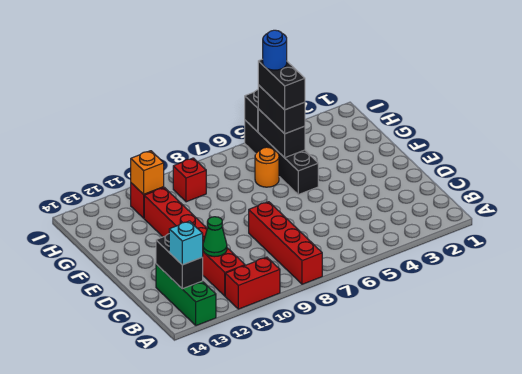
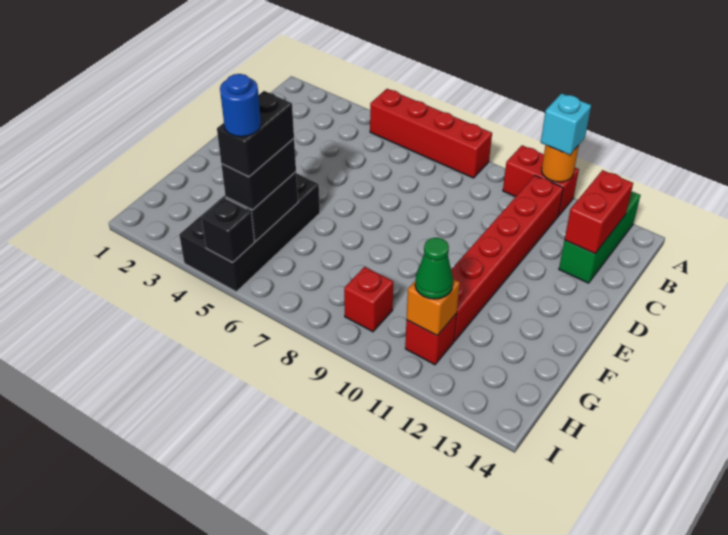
red 1x4 brick [249,202,322,284] -> red 1x4 brick turned to [370,89,492,178]
black 1x2 brick [156,234,203,289] -> red 1x2 brick [564,170,633,254]
cyan 1x1 brick [169,221,203,265] -> cyan 1x1 brick moved to [541,93,591,155]
green 1x1 cone [203,217,227,257] -> green 1x1 cone moved to [415,238,453,299]
black 1x4 brick [245,120,318,195] -> black 2x4 brick [179,173,320,292]
orange 1x1 round brick [255,147,279,187] -> orange 1x1 round brick moved to [542,145,579,182]

